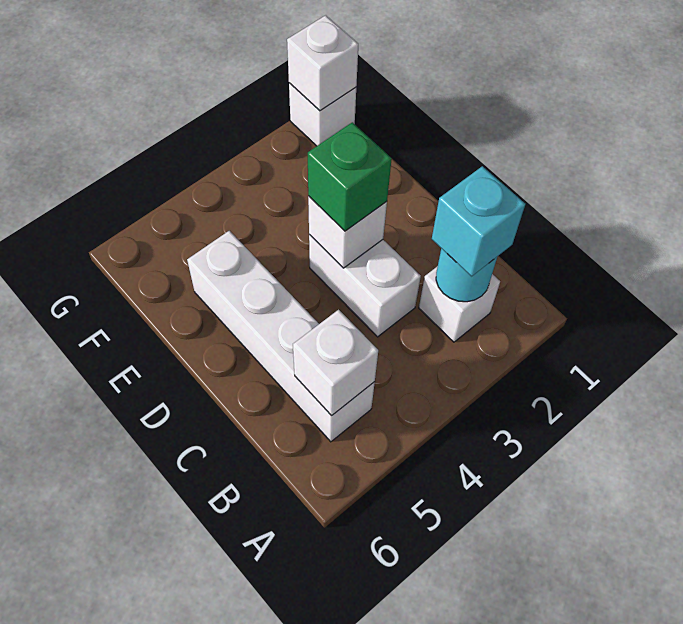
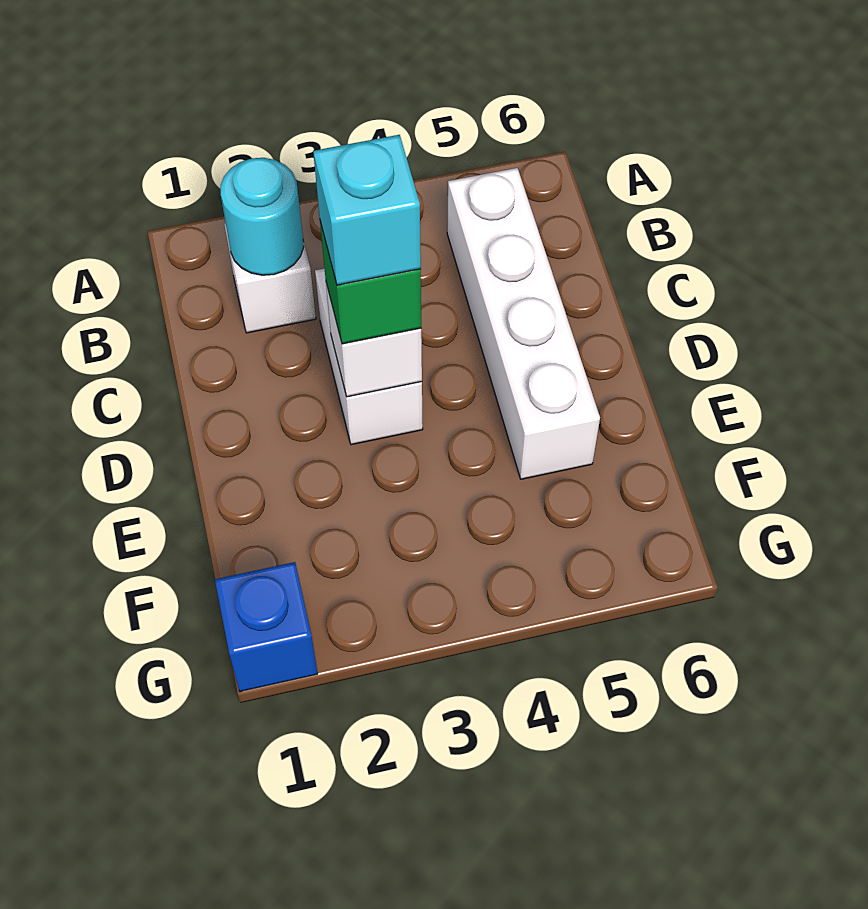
cyan 1x1 brick [432,166,525,276] -> cyan 1x1 brick moved to [313,135,421,285]
white 1x1 brick [293,310,378,416] -> none
white 1x1 brick [289,83,356,146] -> blue 1x1 brick [215,562,318,692]
white 1x1 brick [287,15,358,111] -> none

